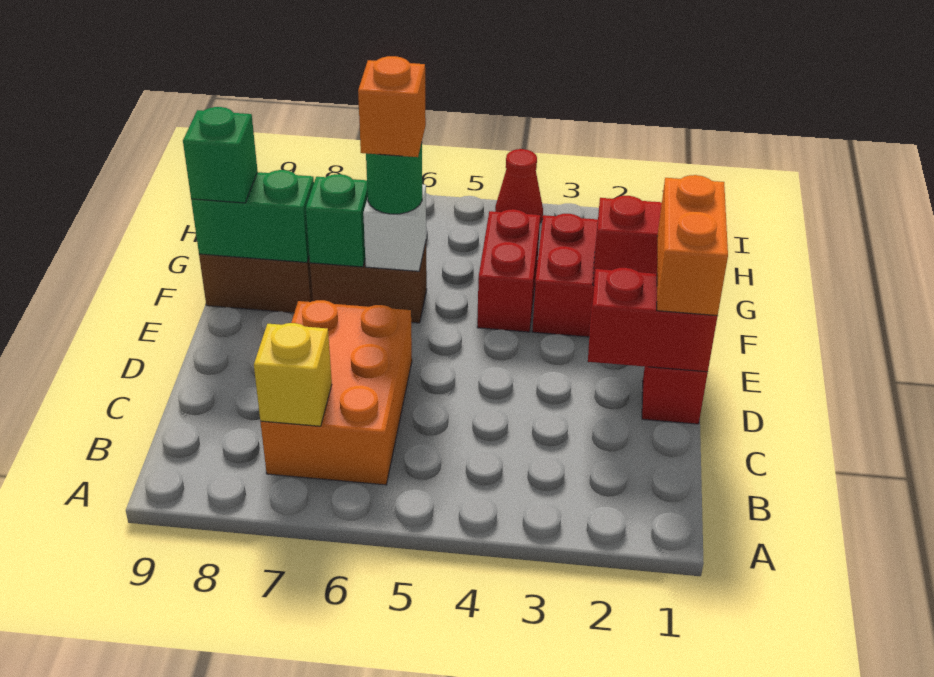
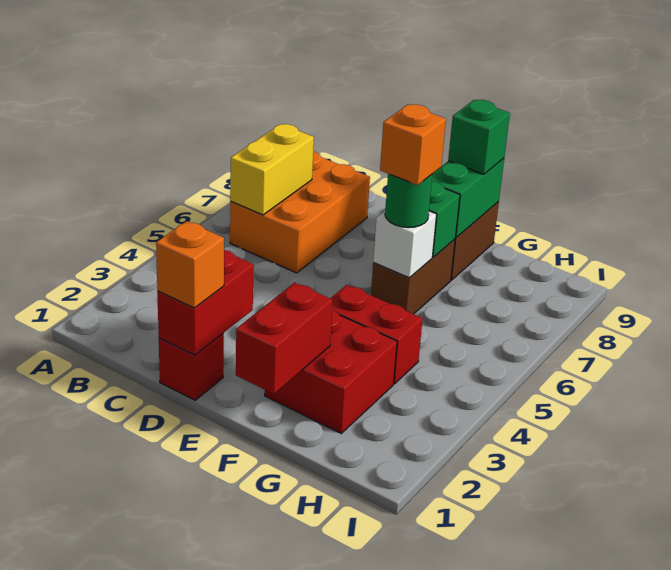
orange 2x3 brick [261,300,412,485] -> orange 2x3 brick turned to [230,151,370,273]
yellow 1x1 brick [254,323,332,426] -> yellow 1x2 brick [230,124,314,215]
orange 1x2 brick [657,175,728,316] -> orange 1x1 brick [156,221,224,308]
red 1x1 cone [495,149,543,223] -> none

